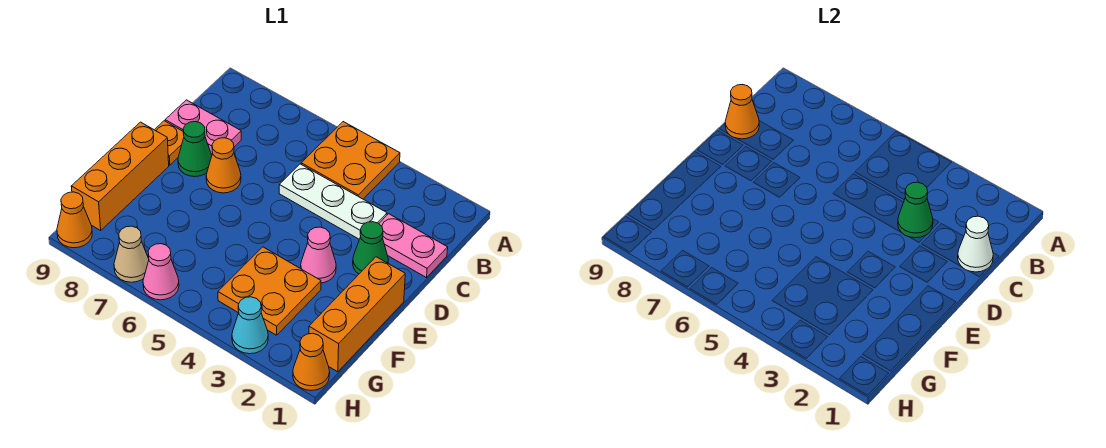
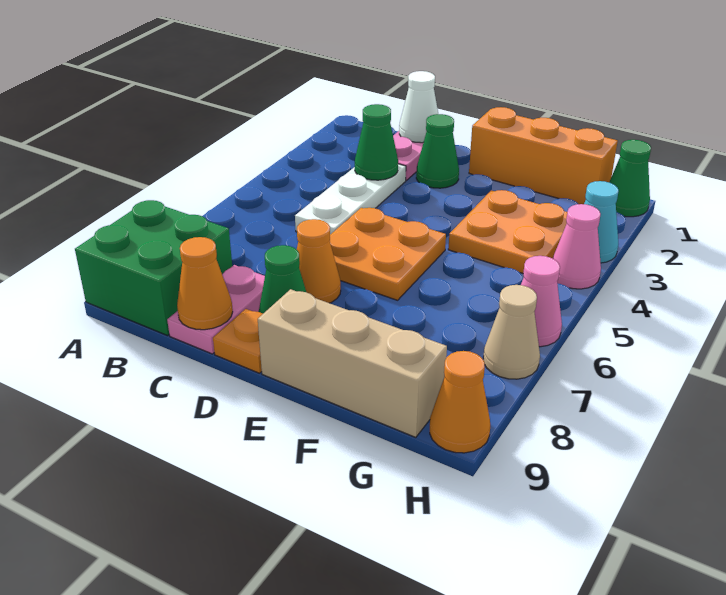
orange 2x2 plate [301,122,400,199] -> orange 2x2 plate moved to [330,208,446,300]
none -> green 2x2 brick [75,200,232,336]
pink 1x1 cone [301,227,336,283] -> pink 1x1 cone moved to [553,204,601,289]
orange 1x3 brick [71,122,169,230] -> tan 1x3 brick [258,289,447,437]
orange 1x1 cone [293,333,330,390] -> green 1x1 cone [609,140,651,217]

